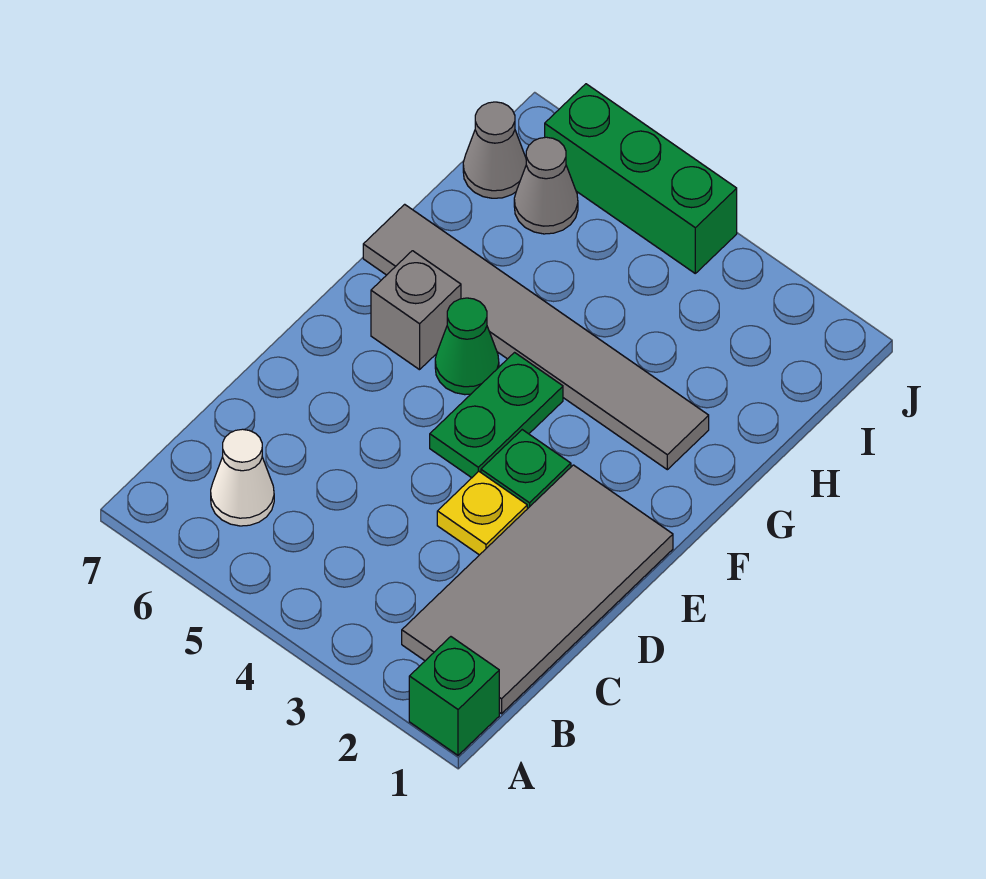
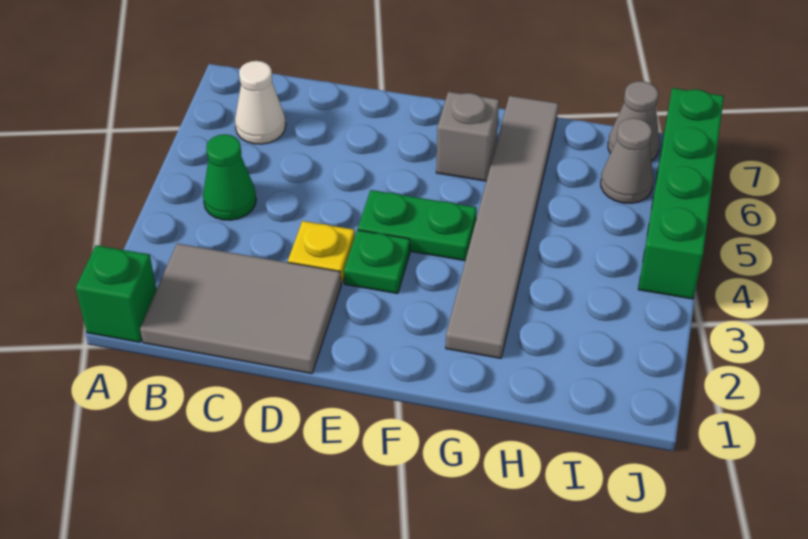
grey 2x4 tile [402,465,673,714] -> grey 2x3 tile [140,244,341,374]
green 1x1 cone [435,298,499,395] -> green 1x1 cone moved to [203,134,256,220]
green 1x3 brick [545,84,737,273] -> green 1x4 brick [638,88,724,299]

